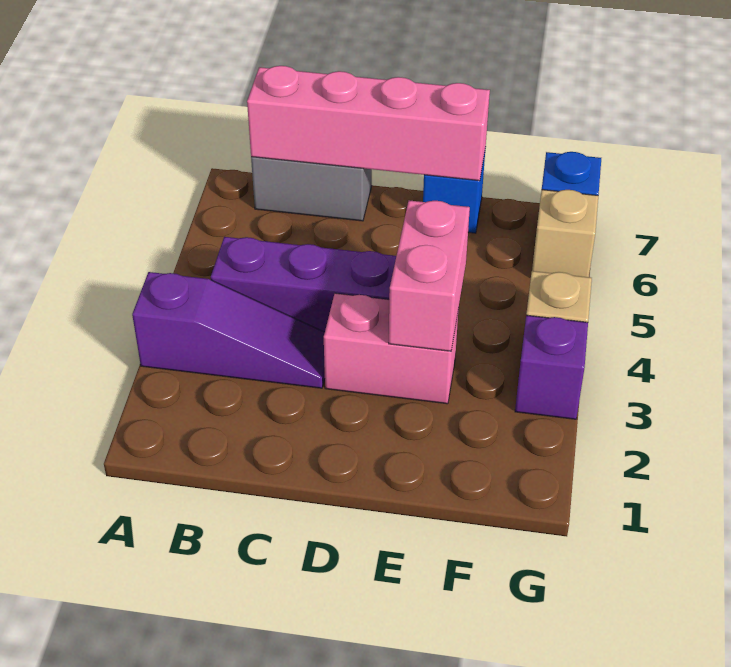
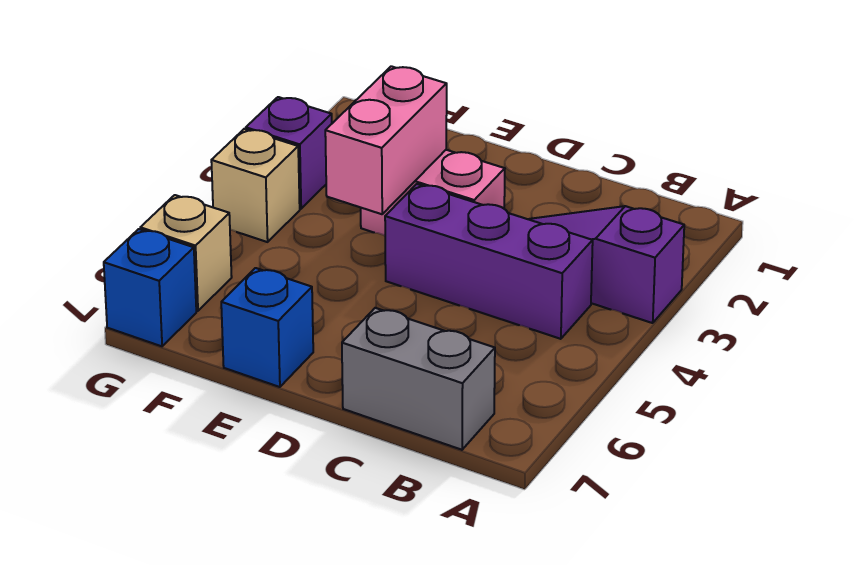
pink 1x4 brick [247,66,490,181] -> none

